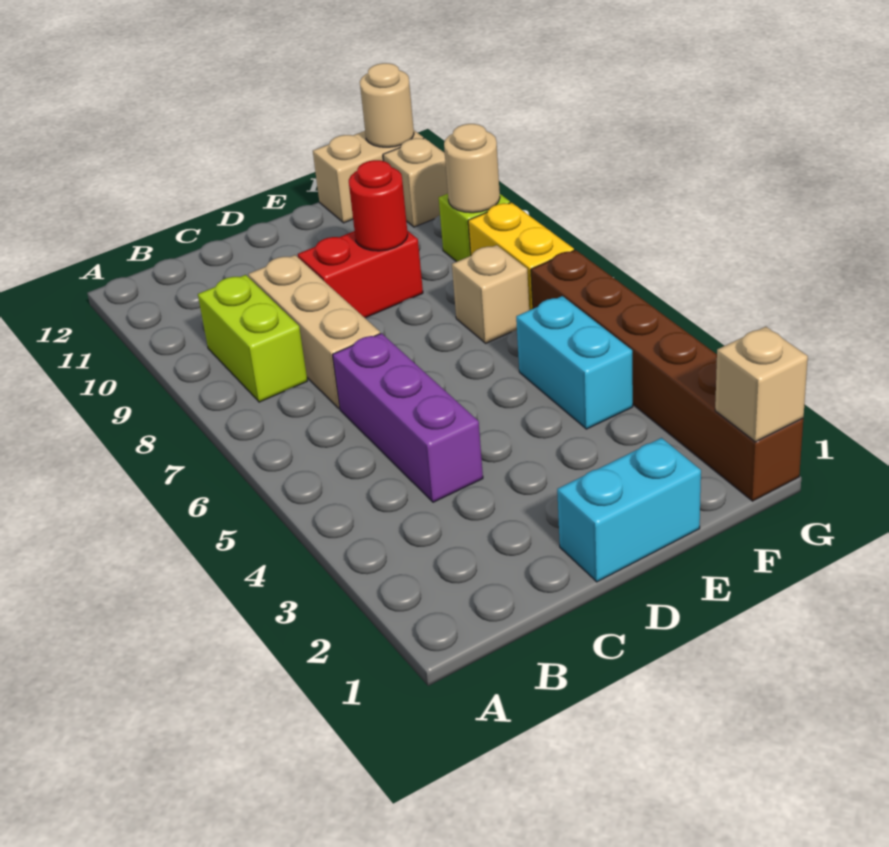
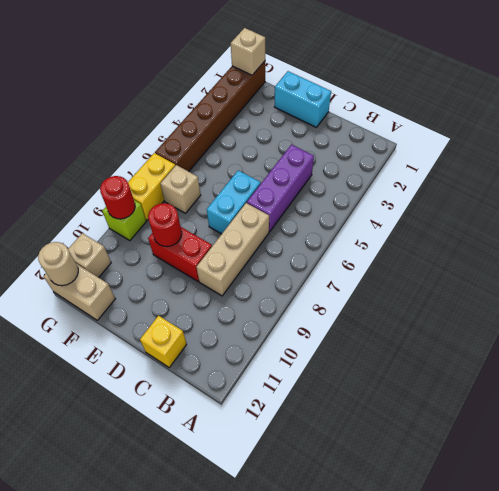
lime 1x2 brick [198,275,307,402] -> none
none -> yellow 1x1 brick [140,315,187,368]
cyan 1x2 brick [516,296,633,429] -> cyan 1x2 brick moved to [207,170,261,234]
tan 1x1 round brick [444,124,500,213] -> red 1x1 round brick [100,176,135,219]

